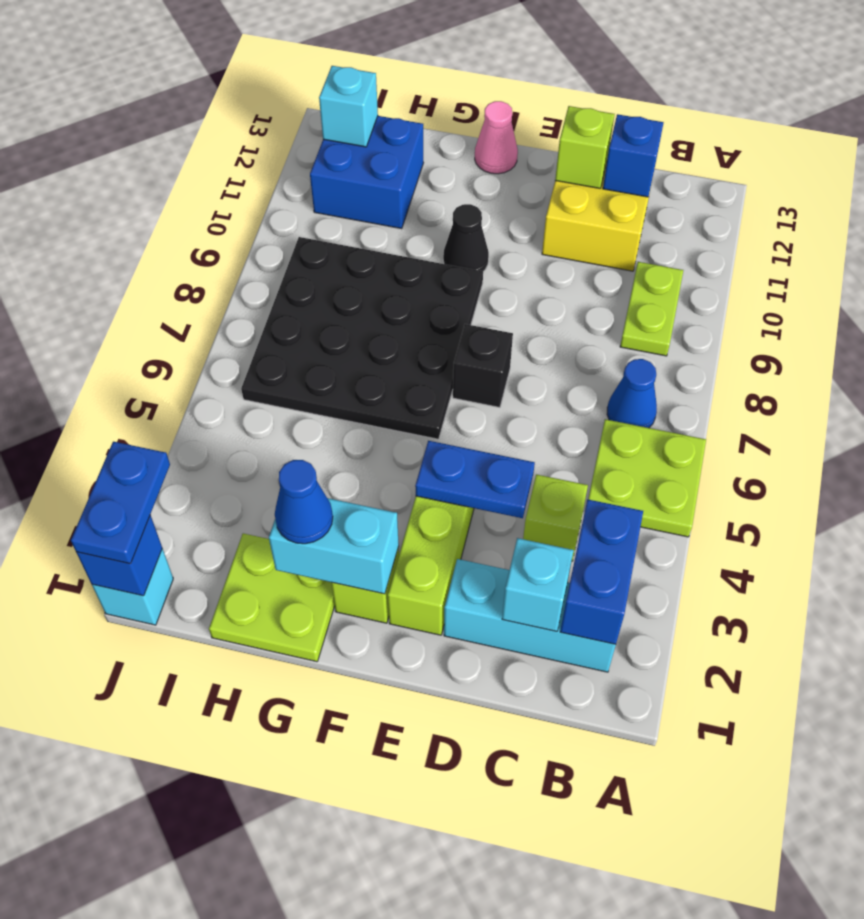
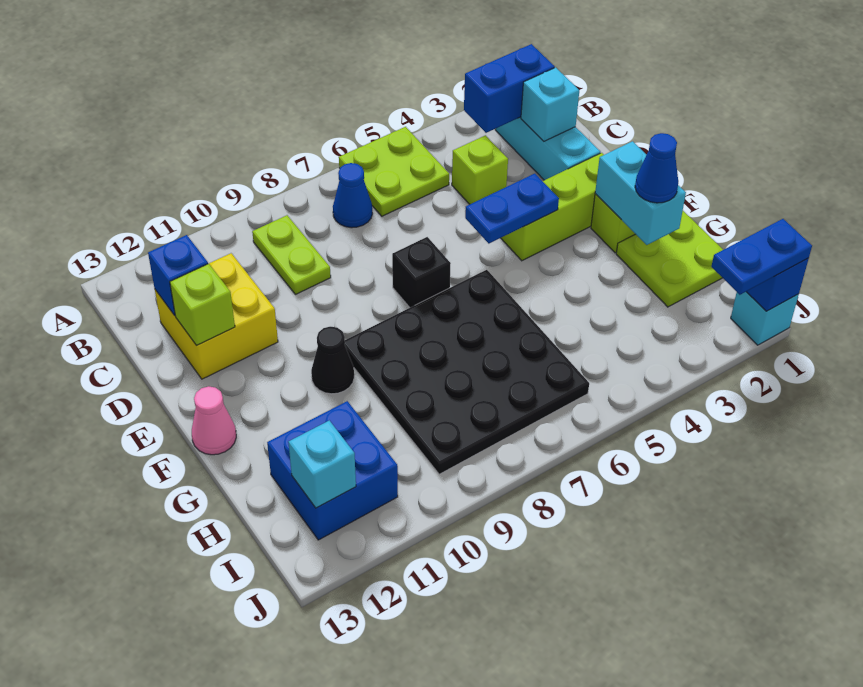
lime 1x2 plate [620,262,683,356] -> lime 1x2 plate turned to [252,215,331,295]
blue 1x2 plate [415,441,535,518] -> blue 1x2 plate turned to [465,174,559,243]

